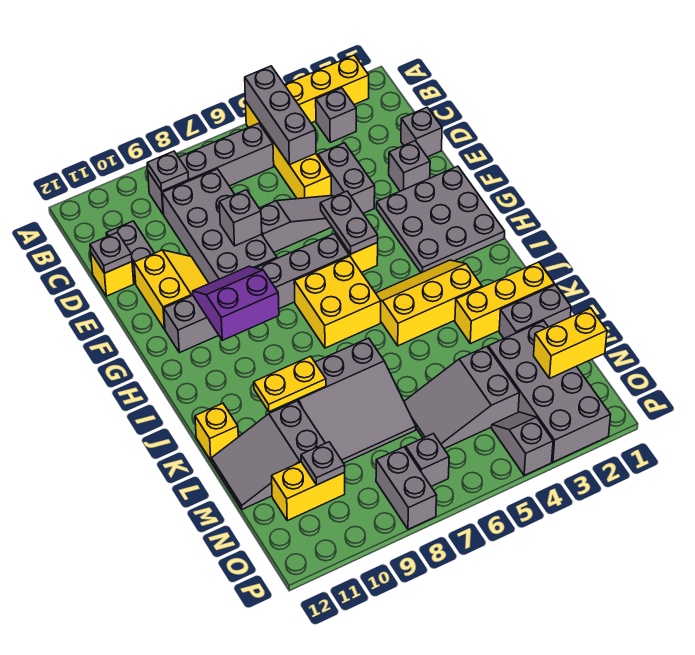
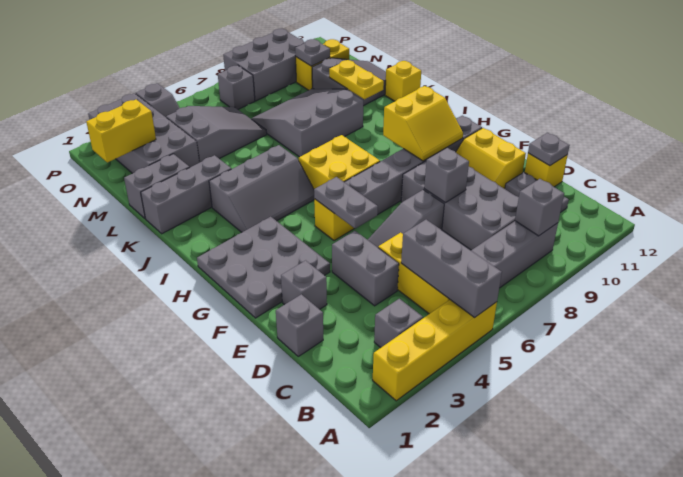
grey 1x1 plate [147,151,189,191] -> grey 1x1 brick [515,179,564,236]
purple 2x2 slope [193,266,279,340] -> yellow 2x2 slope [383,86,463,161]
yellow 2x3 slope [376,260,482,346] -> grey 2x3 slope [209,145,314,232]
yellow 1x3 brick [455,262,555,344] -> grey 1x3 brick [141,155,231,234]
yellow 1x2 plate [254,356,326,412] -> yellow 1x2 plate turned to [329,60,384,99]
grey 1x2 brick [376,447,437,529] -> grey 2x3 brick [223,29,305,101]

